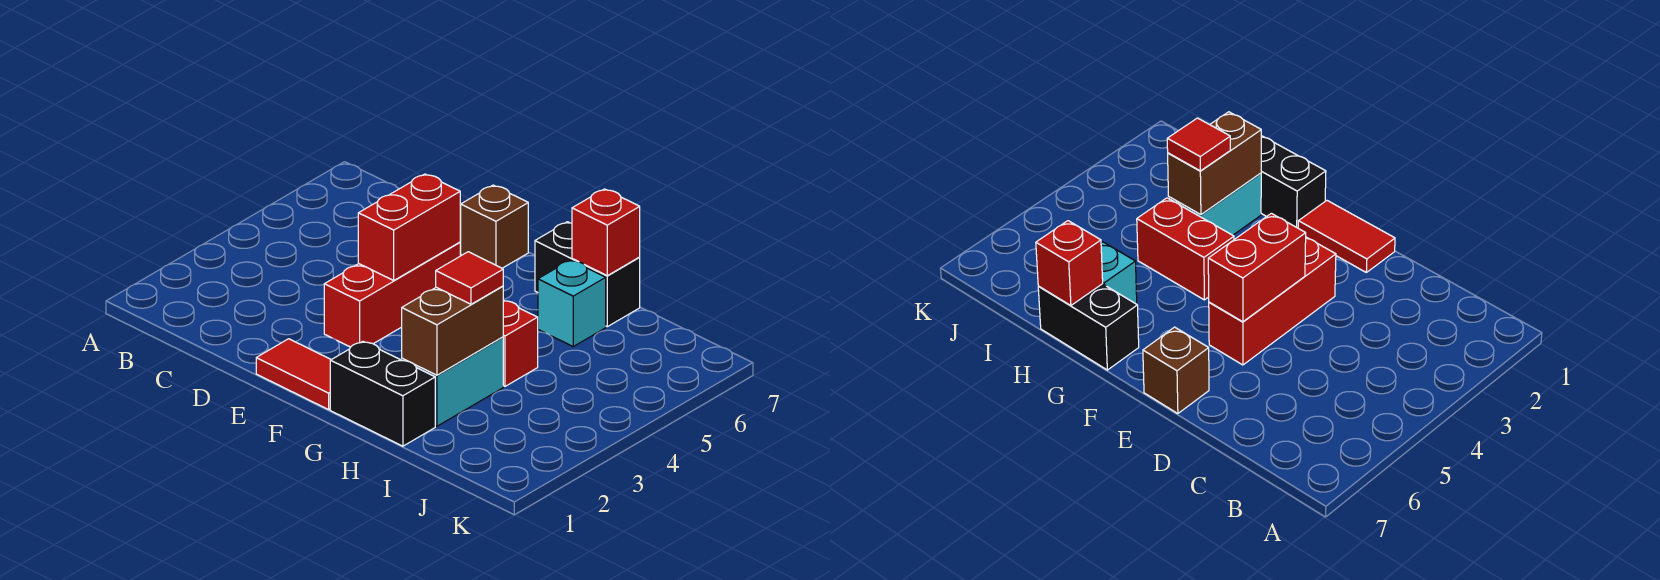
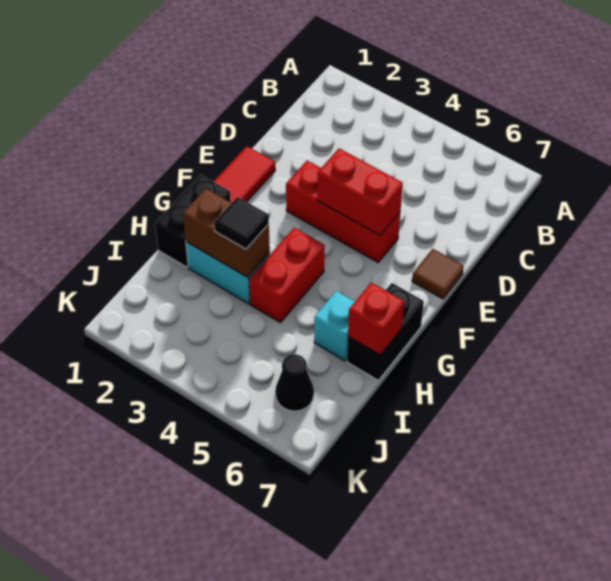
brown 1x1 brick [460,185,528,268] -> brown 1x1 tile [412,249,464,299]
red 1x1 tile [436,252,503,304] -> black 1x1 tile [214,197,269,249]
none -> black 1x1 cone [275,354,314,411]

